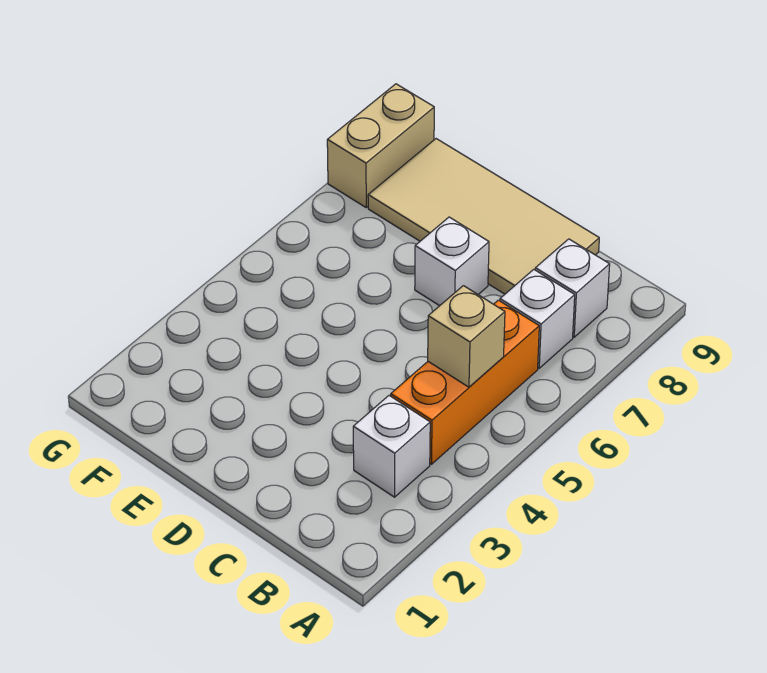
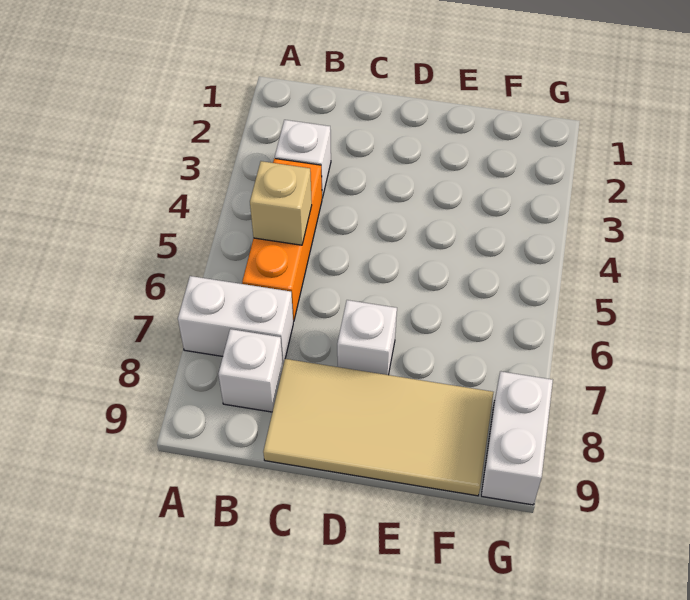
white 1x1 brick [500,269,575,368] -> white 1x2 brick [178,276,293,365]
tan 1x2 brick [327,84,434,207] -> white 1x2 brick [481,372,553,505]

